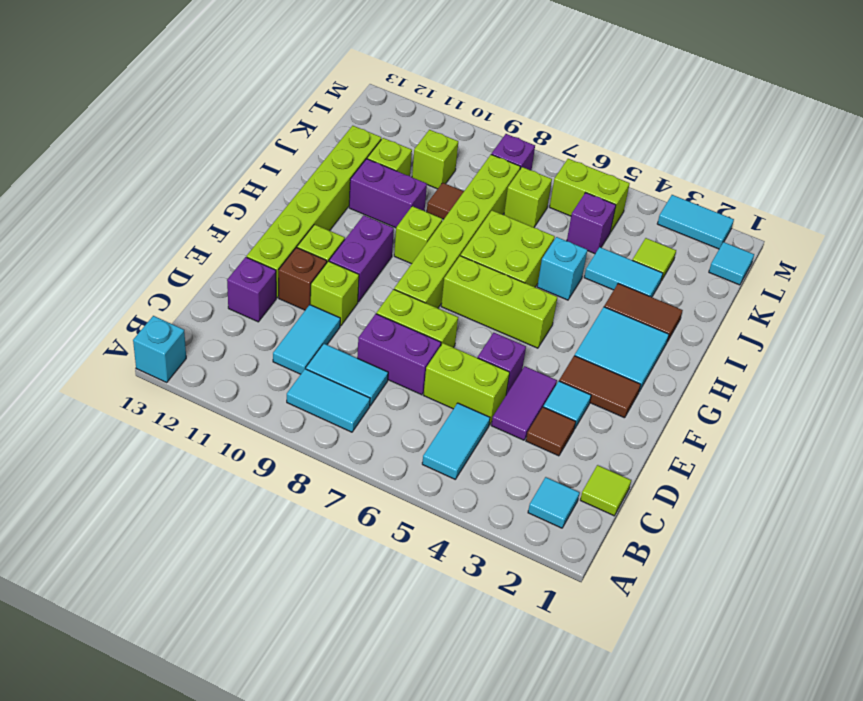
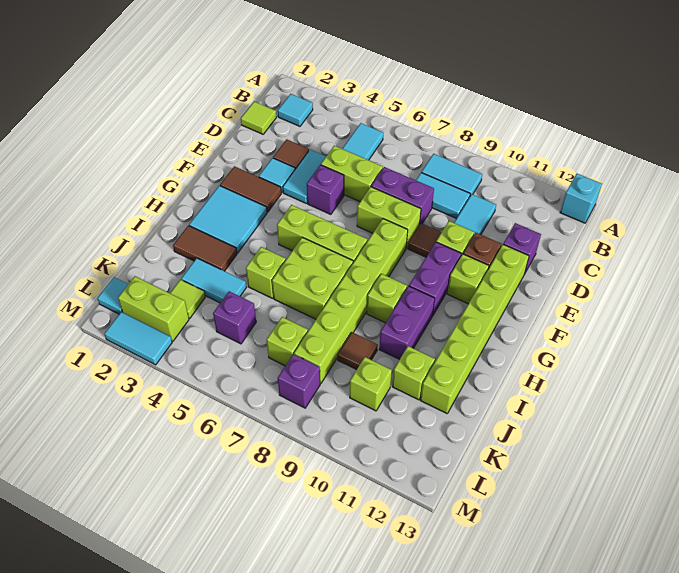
purple 1x2 tile [491,366,557,440] -> cyan 1x2 tile [283,150,326,203]
none -> brown 1x1 tile [408,223,442,257]
cyan 1x1 brick [537,237,587,300] -> lime 1x1 brick [246,247,286,298]
purple 1x2 brick [349,159,427,228] -> purple 1x2 brick turned to [379,286,435,359]
lime 1x2 brick [550,159,630,232] -> lime 1x2 brick moved to [118,276,189,341]

